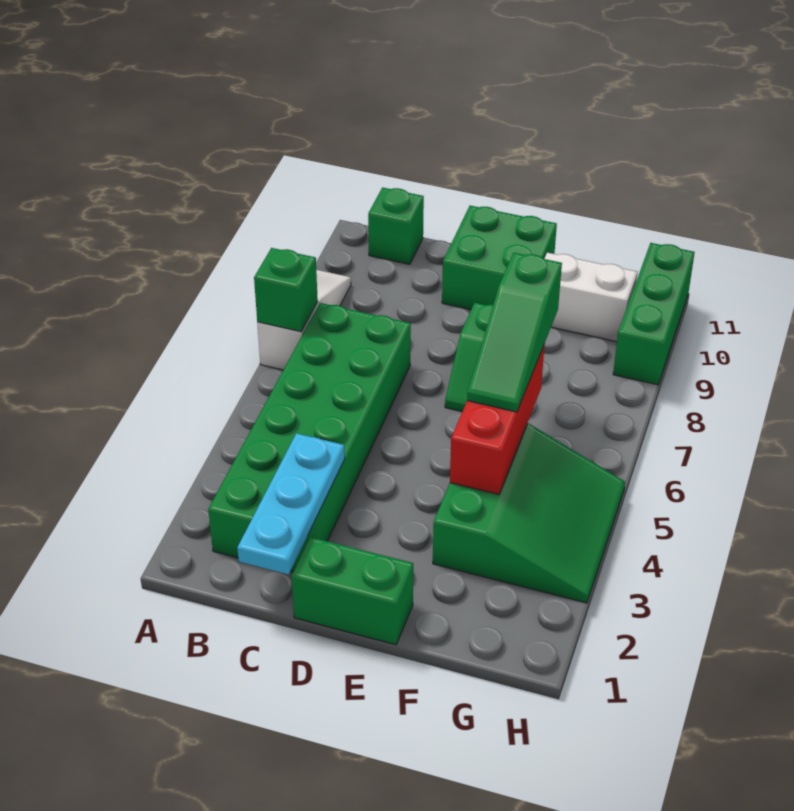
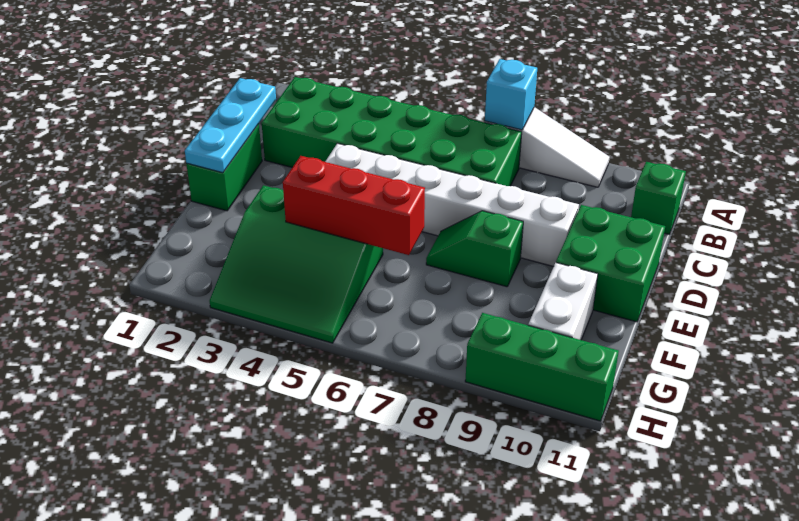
green 1x1 brick [254,248,318,332] -> cyan 1x1 brick [485,59,537,130]
cyan 1x3 plate [237,433,345,575] -> cyan 1x3 plate turned to [185,78,276,173]
none -> white 1x6 brick [325,143,579,267]
green 1x3 slope [467,253,562,412] -> none

